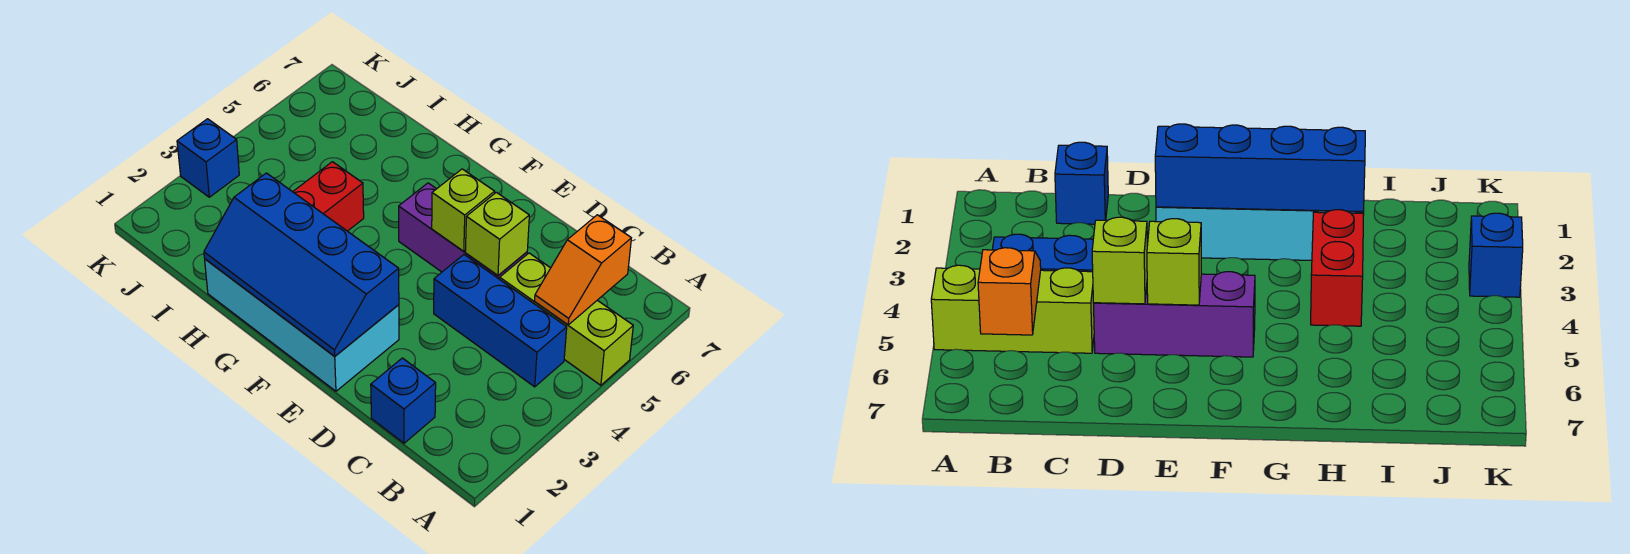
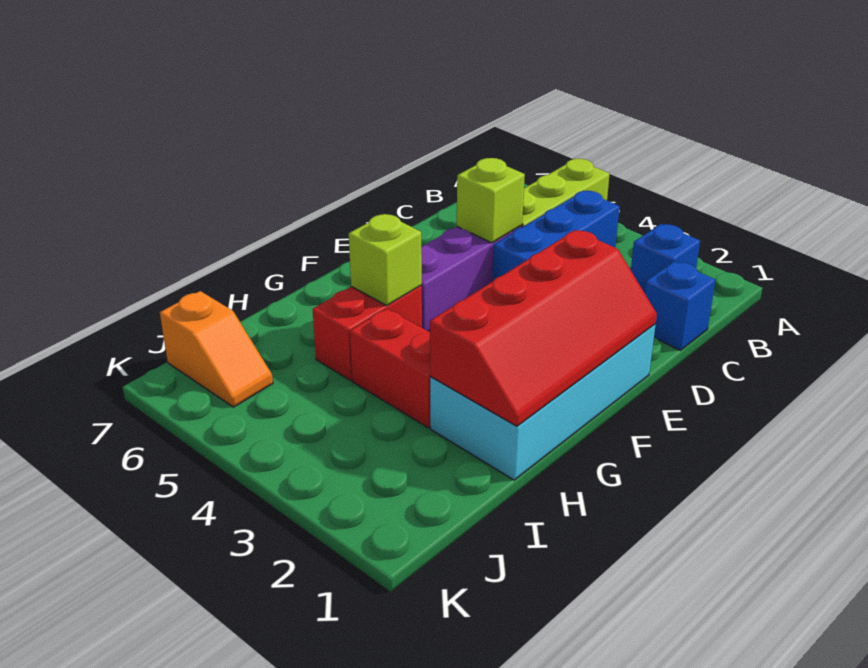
orange 1x2 slope [535,215,631,325] -> orange 1x2 slope moved to [160,291,273,407]
blue 2x4 slope [204,173,399,356] -> red 2x4 slope [430,230,657,426]
lime 1x1 brick [432,169,495,251] -> lime 1x1 brick moved to [349,214,422,306]
none -> red 1x2 brick [313,286,422,380]
blue 1x1 brick [177,119,239,197] -> blue 1x1 brick moved to [631,224,700,293]

